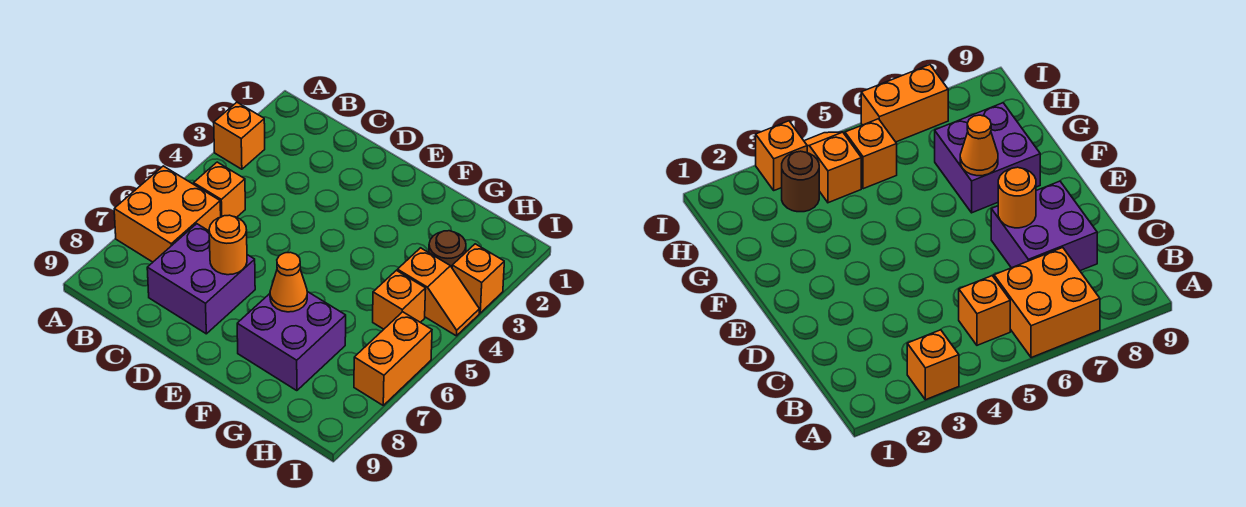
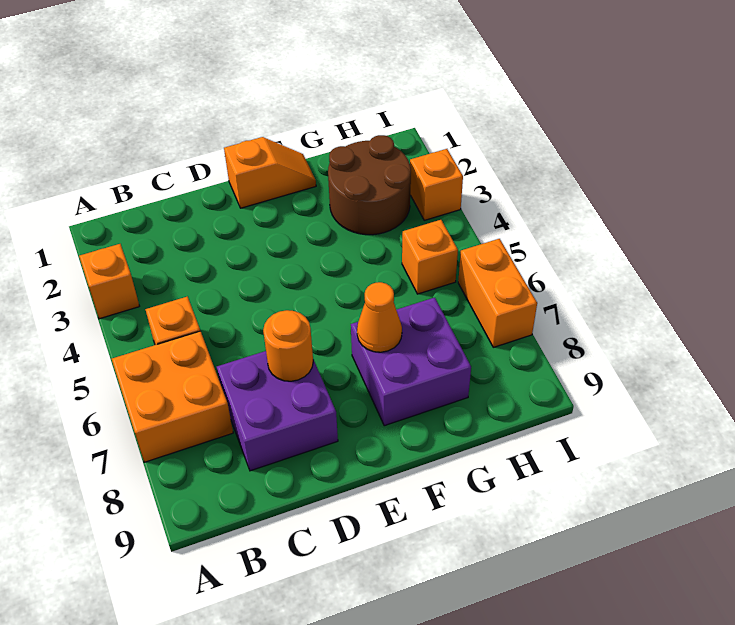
brown 1x1 round brick [429,231,466,267] -> brown 2x2 round brick [328,135,411,235]
orange 1x2 slope [397,248,479,336] -> orange 1x2 slope moved to [224,137,316,208]

